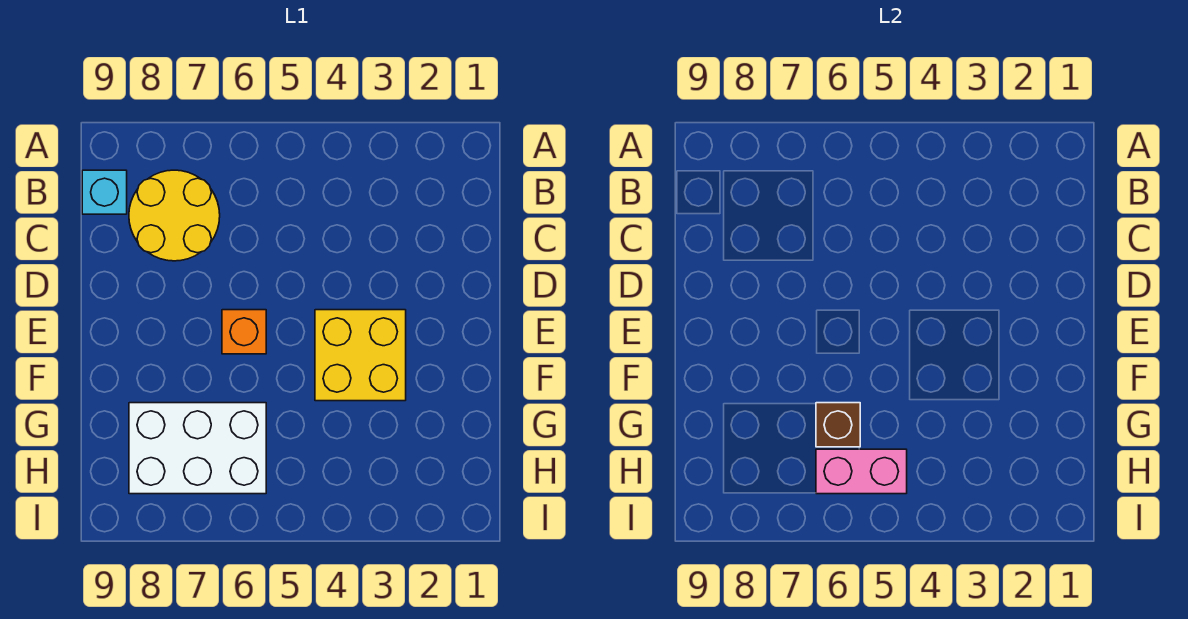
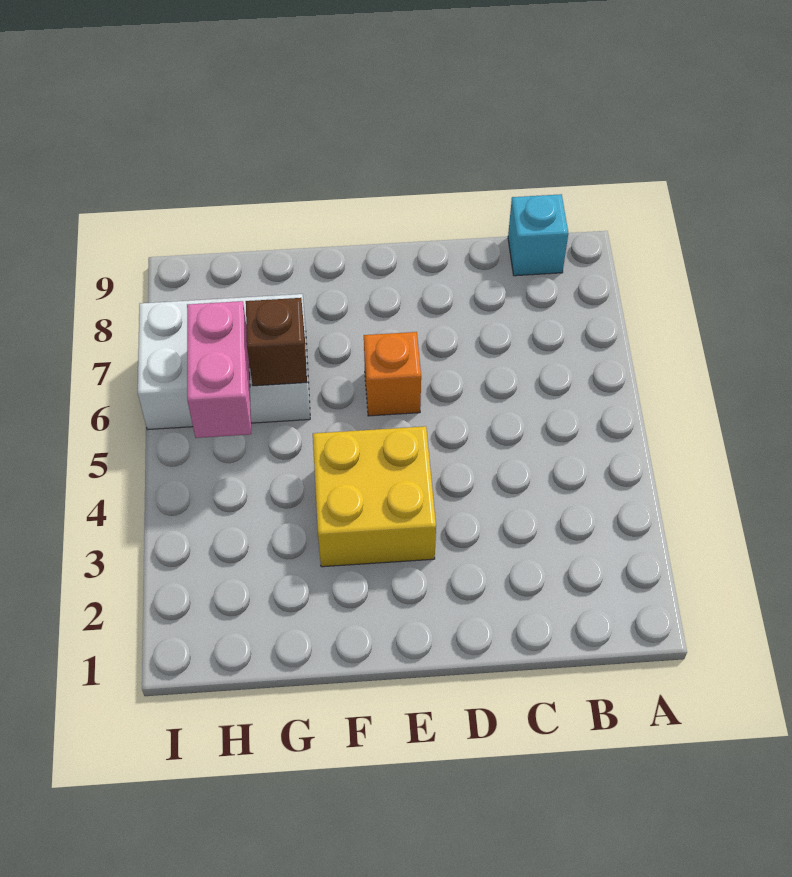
yellow 2x2 round brick [129,170,220,261] -> none
white 2x3 brick [129,403,266,494] -> white 2x3 brick turned to [138,294,310,430]

